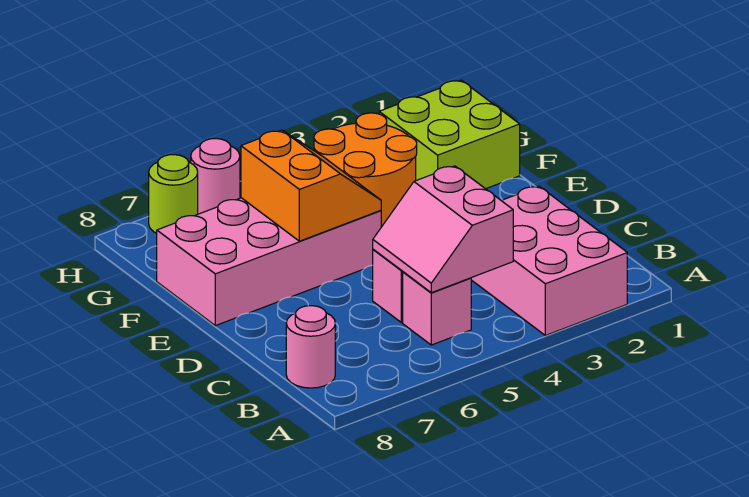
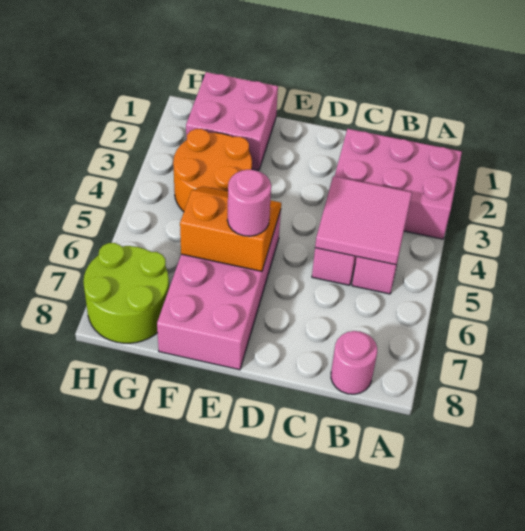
pink 2x2 slope [373,166,513,293] -> pink 2x2 tile [315,176,412,265]
lime 2x2 brick [379,80,520,189] -> pink 2x2 brick [186,72,278,170]
pink 1x1 round brick [191,139,240,214] -> pink 1x1 round brick moved to [227,170,271,236]
lime 1x1 round brick [149,155,198,233] -> lime 2x2 round brick [83,243,169,343]

